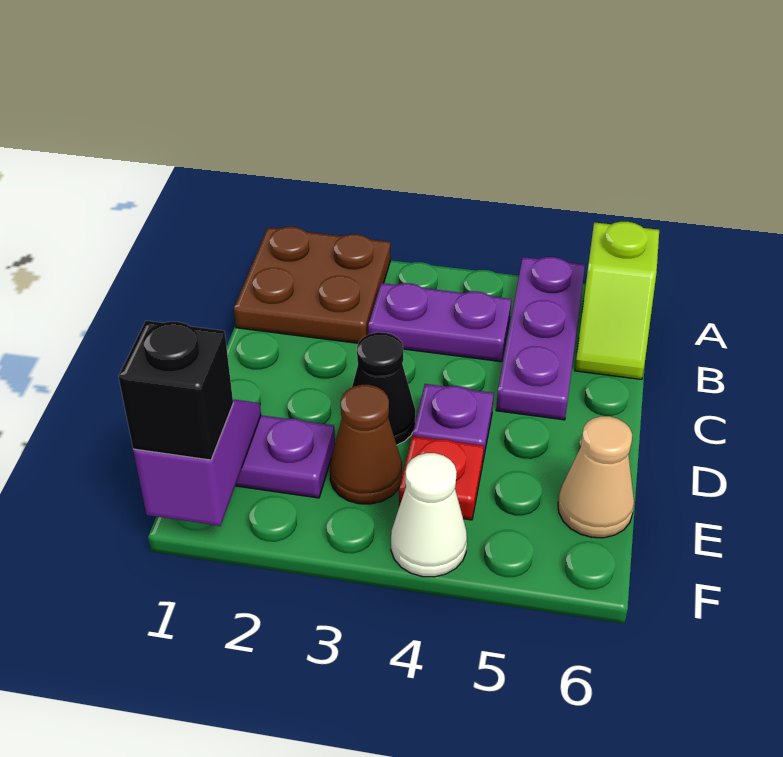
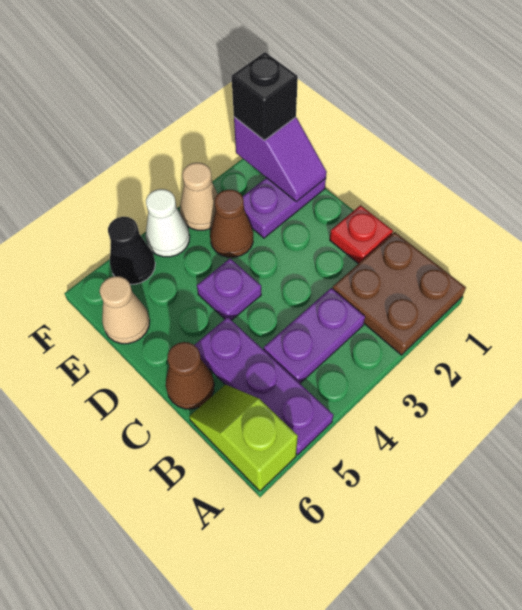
none -> brown 1x1 cone [166,342,214,409]
black 1x1 cone [352,332,415,445] -> black 1x1 cone moved to [108,217,155,284]
red 1x1 plate [399,436,484,520] -> red 1x1 plate moved to [330,205,393,264]
none -> tan 1x1 cone [180,163,218,230]

